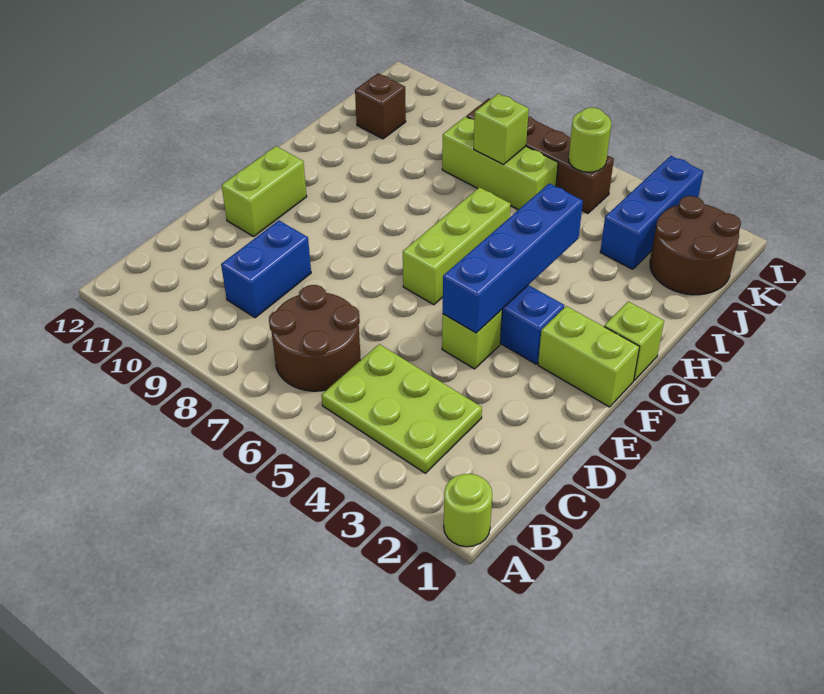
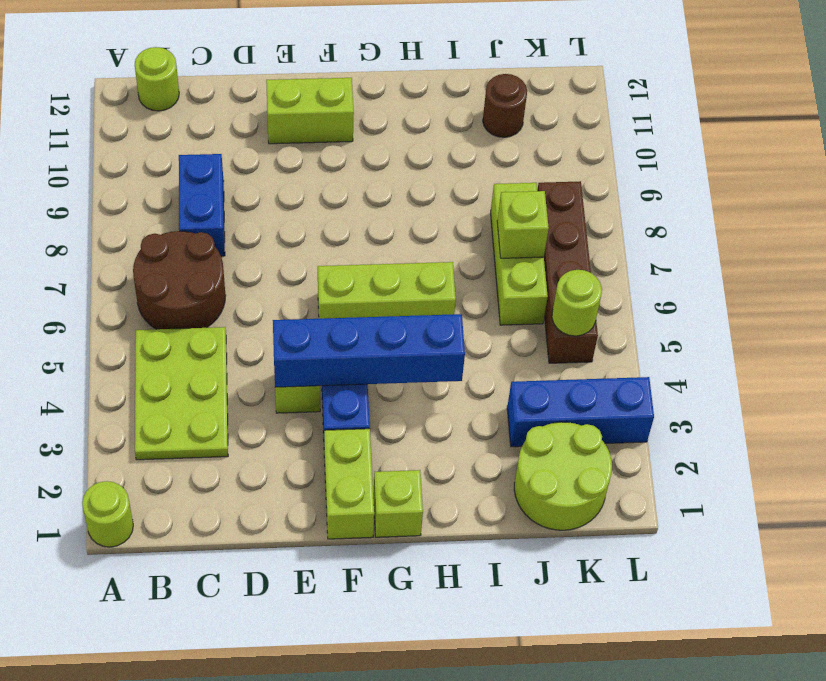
none -> lime 1x1 round brick [135,47,179,111]
blue 1x2 brick [221,221,311,318] -> blue 1x2 brick turned to [179,154,225,256]
brown 2x2 round brick [650,196,741,295] -> lime 2x2 round brick [514,422,612,530]
brown 1x1 brick [355,73,406,139] -> brown 1x1 round brick [483,74,527,137]

